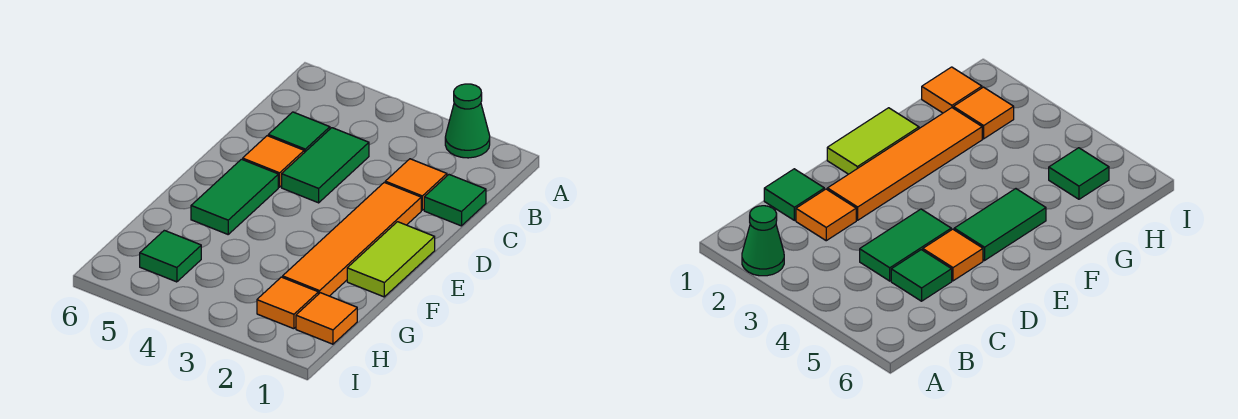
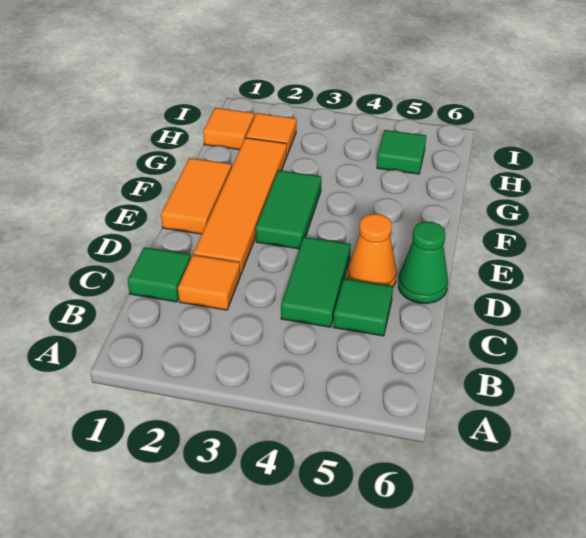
green 1x1 cone [445,84,490,158] -> green 1x1 cone moved to [398,222,448,303]
orange 1x1 tile [243,136,304,187] -> orange 1x1 cone [348,214,397,287]
lime 1x2 tile [347,222,435,297] -> orange 1x2 tile [161,158,231,234]
green 1x2 tile [191,159,278,234] -> green 1x2 tile moved to [256,170,321,249]

